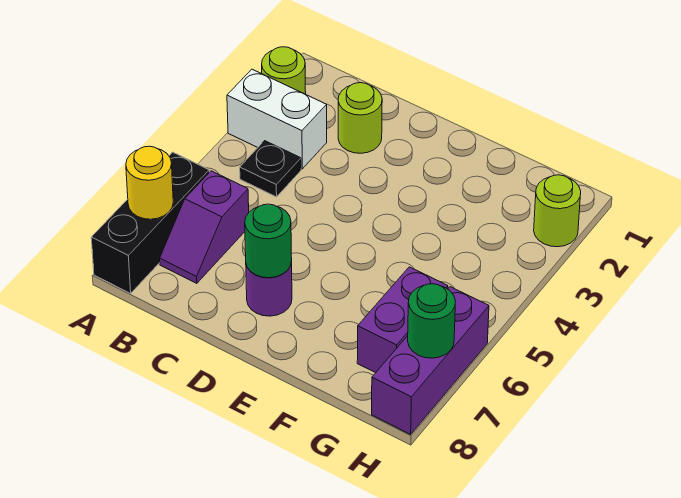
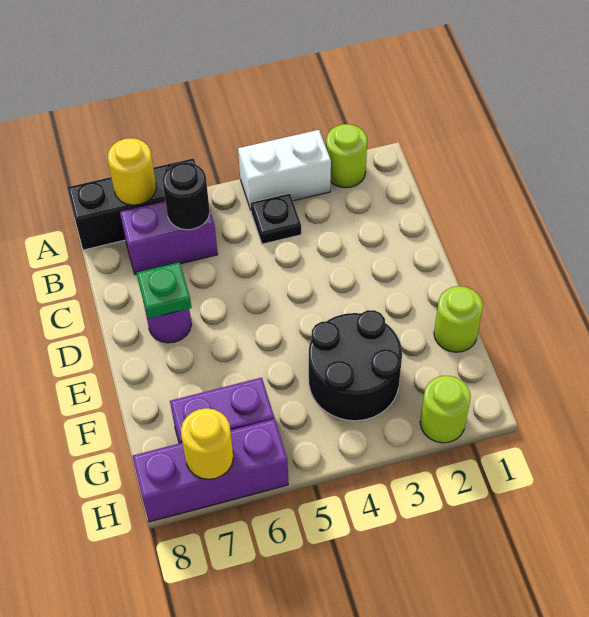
white 1x2 brick [227,69,327,169] -> white 1x2 brick turned to [238,130,331,210]
purple 1x2 slope [160,171,249,283] -> purple 1x2 brick [120,201,218,274]
none -> black 1x1 round brick [162,162,210,230]
lime 1x1 round brick [338,83,382,153] -> lime 1x1 round brick moved to [434,286,483,352]
green 1x1 round brick [245,204,292,278] -> green 1x1 plate [137,262,192,319]
none -> black 2x2 round brick [309,310,402,421]
green 1x1 round brick [408,284,455,358] -> yellow 1x1 round brick [181,408,233,479]

